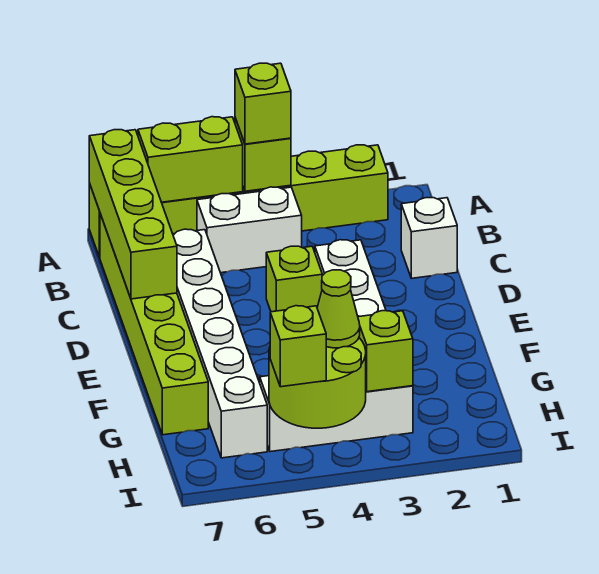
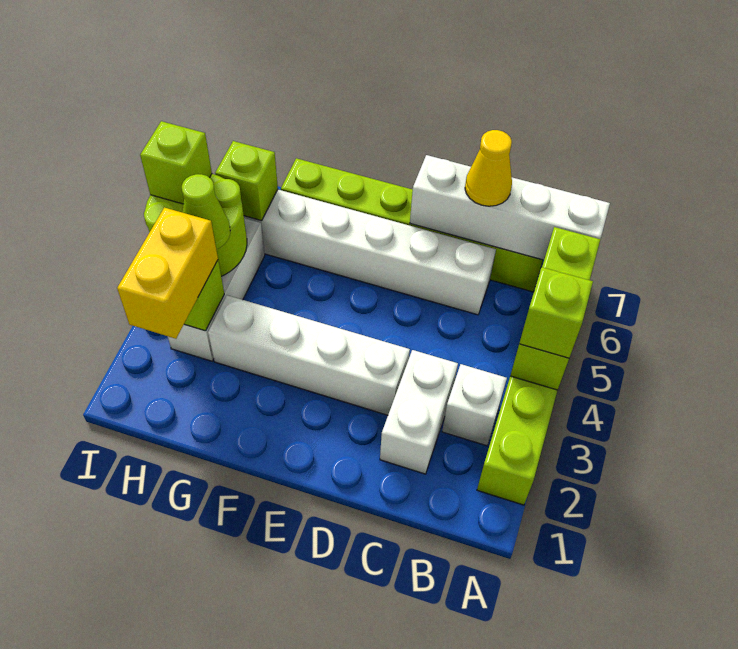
lime 1x4 brick [89,130,177,299] -> white 1x4 brick [410,155,610,260]
white 1x2 brick [197,187,302,273] -> white 1x2 brick moved to [380,350,458,474]
white 1x1 brick [401,198,457,278] -> white 1x1 brick moved to [442,364,507,446]
none -> yellow 1x1 cone [465,130,512,206]
lime 1x1 brick [266,246,322,312] -> lime 1x1 brick moved to [215,141,278,221]
none -> yellow 1x2 brick [117,208,218,339]

